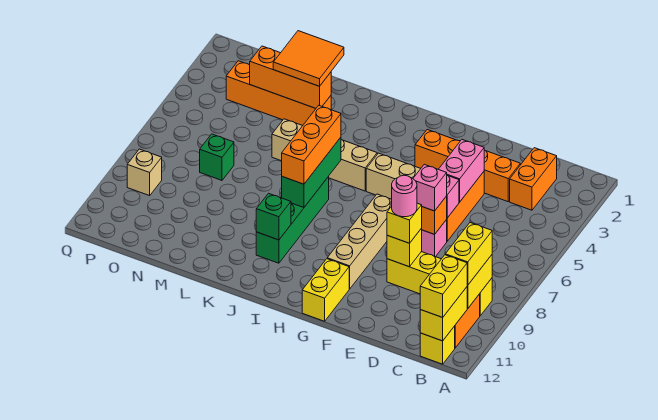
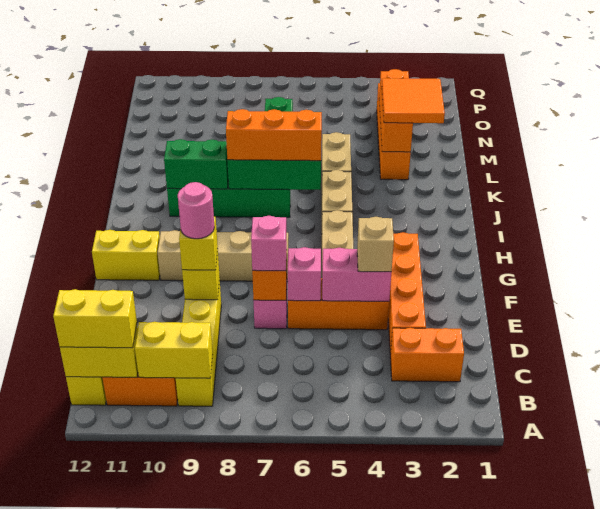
yellow 1x2 brick [445,223,492,285] -> none
green 1x1 brick [256,193,291,240] -> green 1x2 brick [164,139,228,189]
tan 1x1 brick [127,149,162,196] -> tan 1x1 brick moved to [357,217,394,272]

